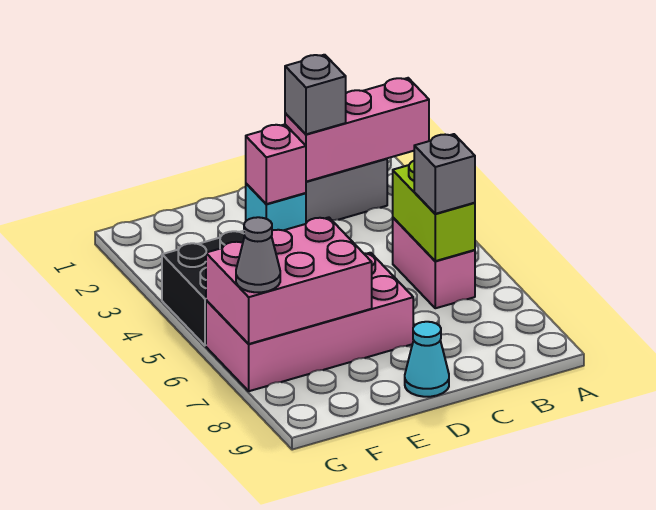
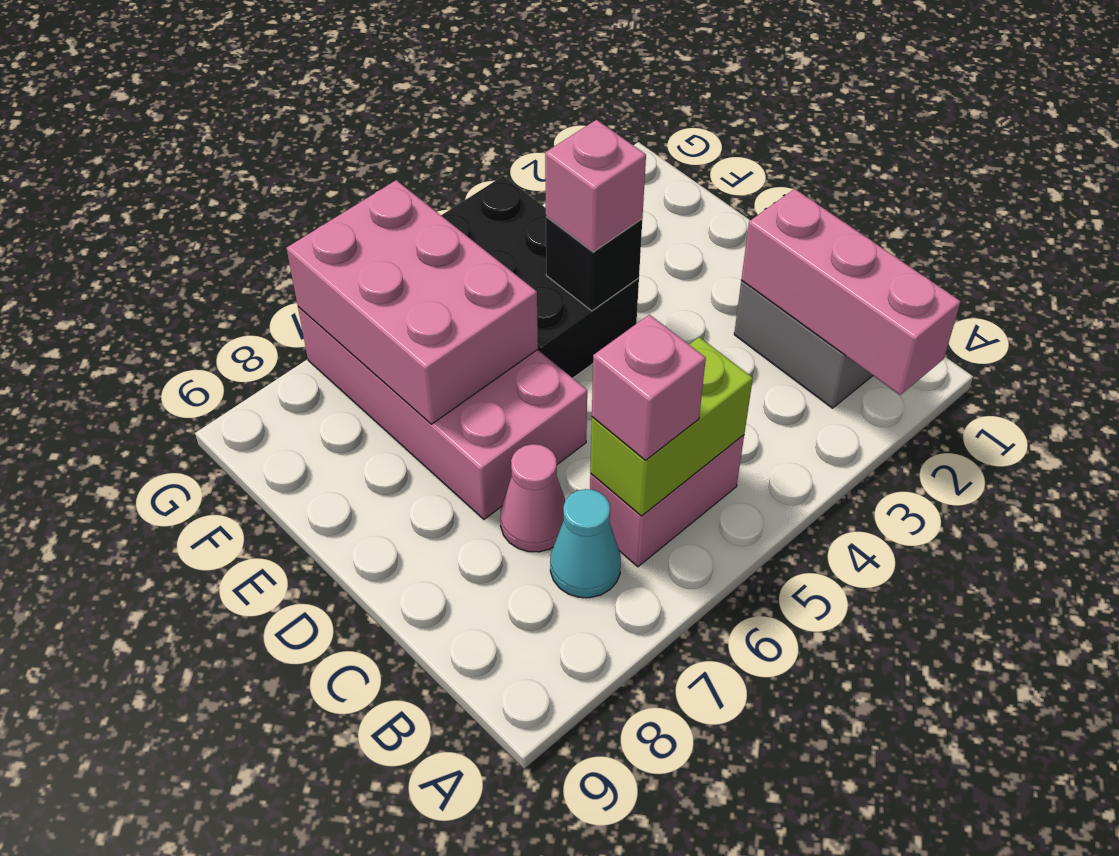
grey 1x1 brick [414,134,475,214] -> pink 1x1 brick [592,315,706,460]
grey 1x1 brick [285,55,346,134] -> none
none -> pink 1x1 cone [500,444,565,552]
cyan 1x1 cone [405,322,449,397] -> cyan 1x1 cone moved to [550,489,621,598]
cyan 1x1 brick [246,184,306,230] -> black 1x1 brick [546,217,642,311]
grey 1x1 cone [236,217,280,292] -> none

